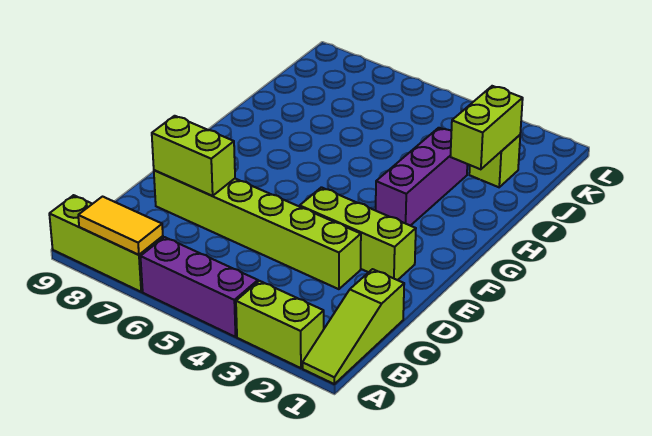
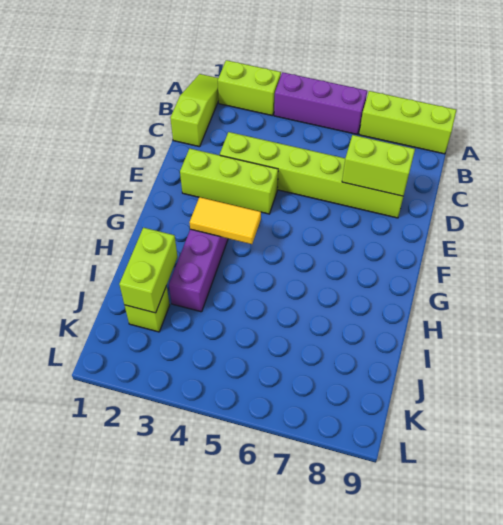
yellow 1x2 tile [78,197,163,255] -> yellow 1x2 tile moved to [189,197,261,244]

